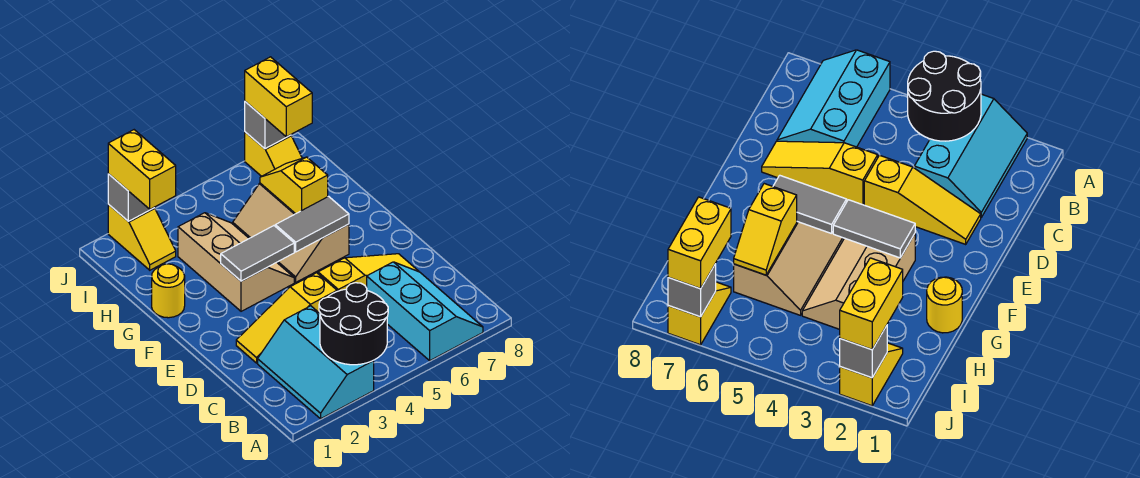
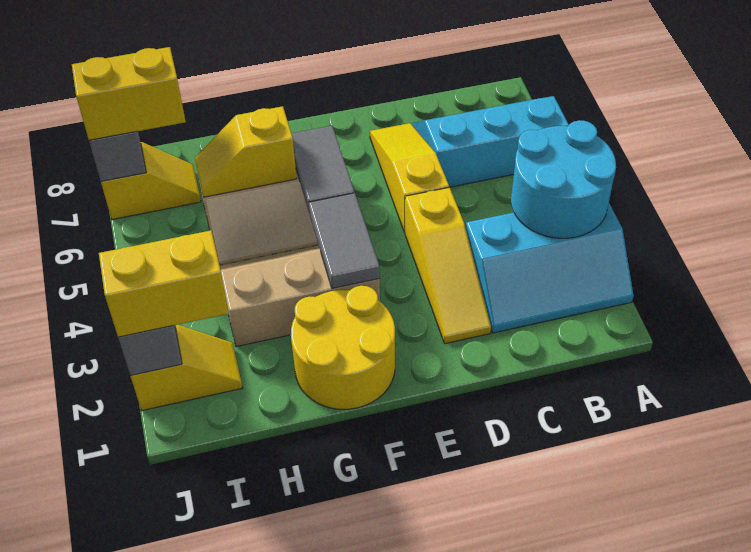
black 2x2 round brick [319,283,388,365] -> cyan 2x2 round brick [511,120,616,238]
yellow 1x1 round brick [152,264,185,318] -> yellow 2x2 round brick [291,286,395,409]

